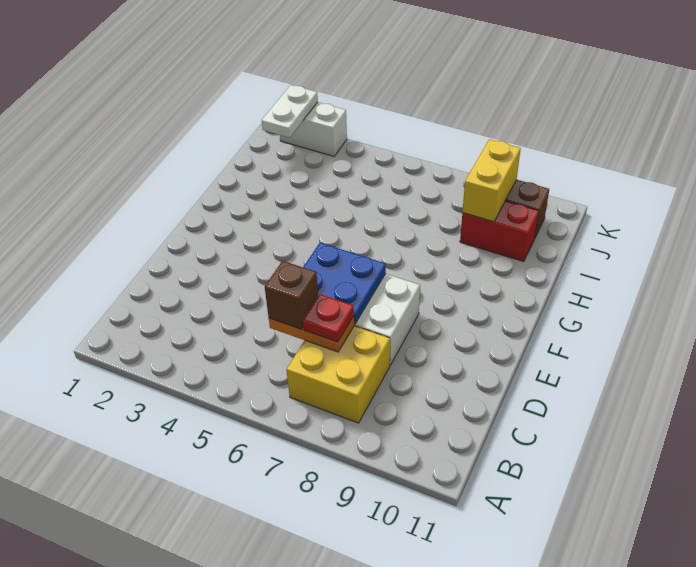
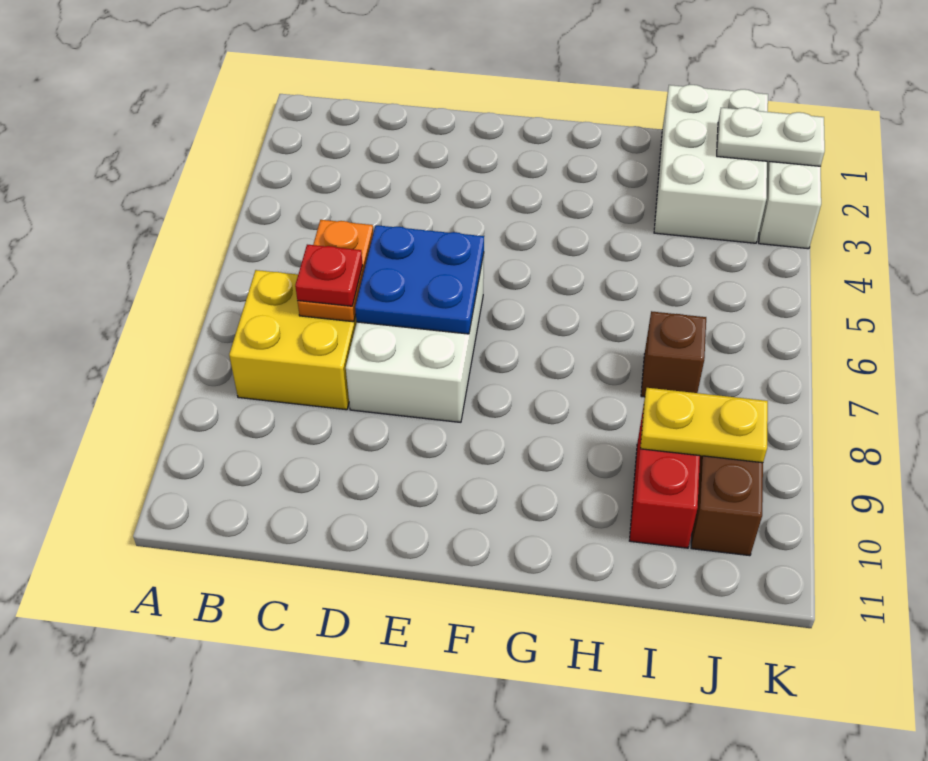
brown 1x1 brick [265,261,318,329] -> brown 1x1 brick moved to [641,311,706,397]
none -> white 2x3 brick [654,85,768,243]
yellow 1x2 brick [463,140,521,222] -> yellow 1x2 plate [640,388,768,463]

